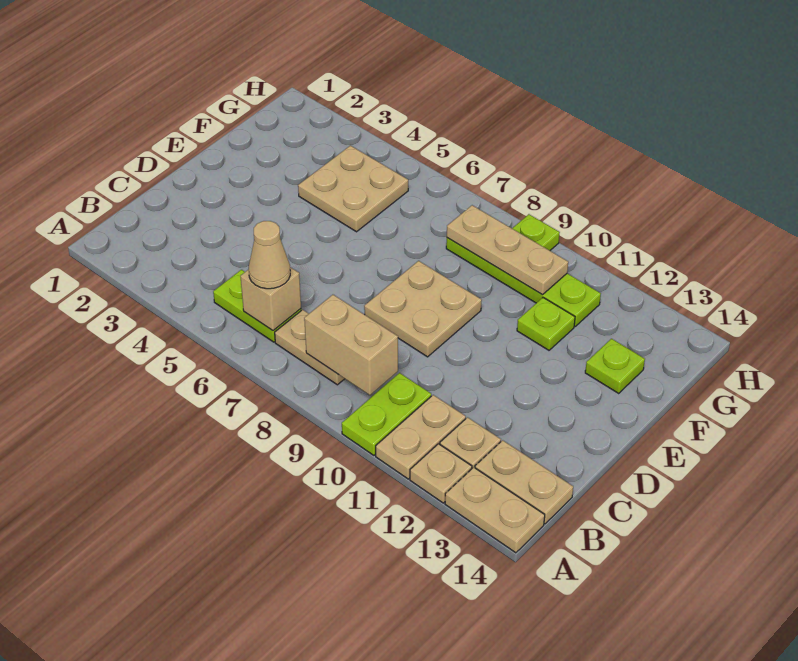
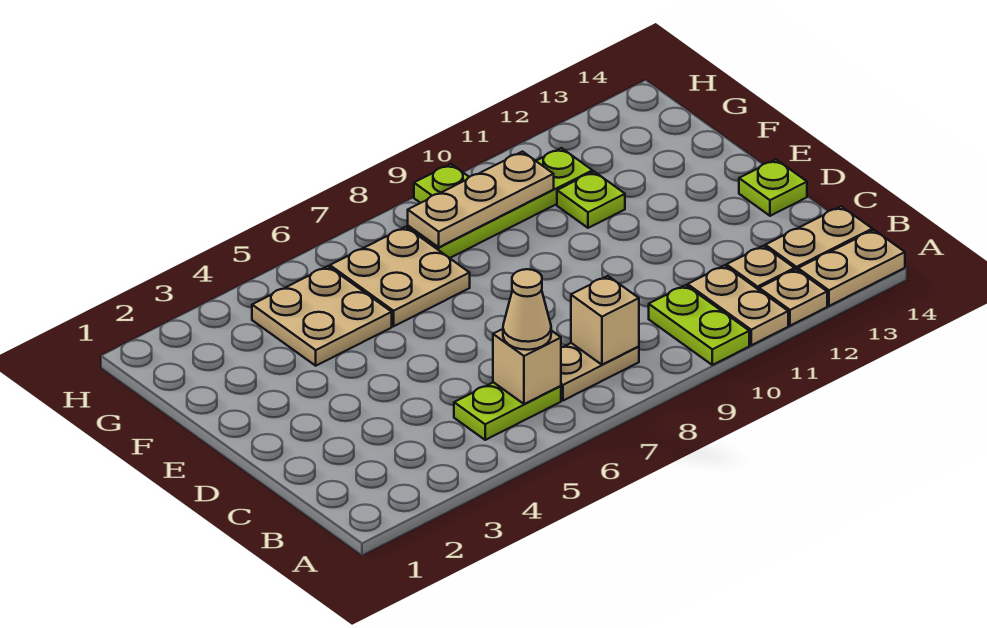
tan 1x2 brick [304,295,398,395] -> tan 1x1 brick [571,276,639,365]
tan 2x2 plate [364,261,482,357] -> tan 2x2 plate moved to [330,227,470,326]
lime 1x1 plate [585,339,645,393] -> lime 1x1 plate moved to [739,160,807,216]

